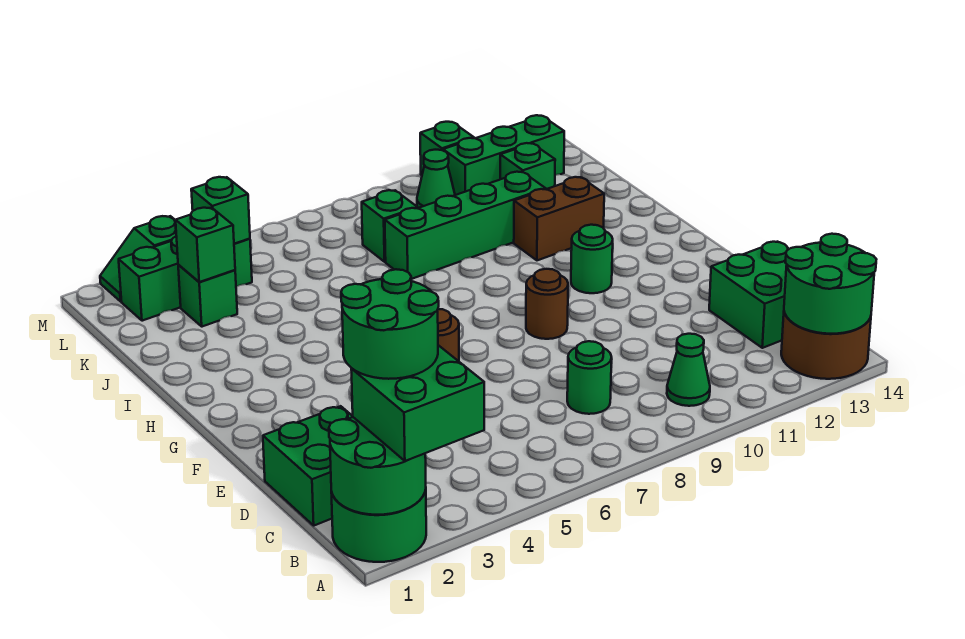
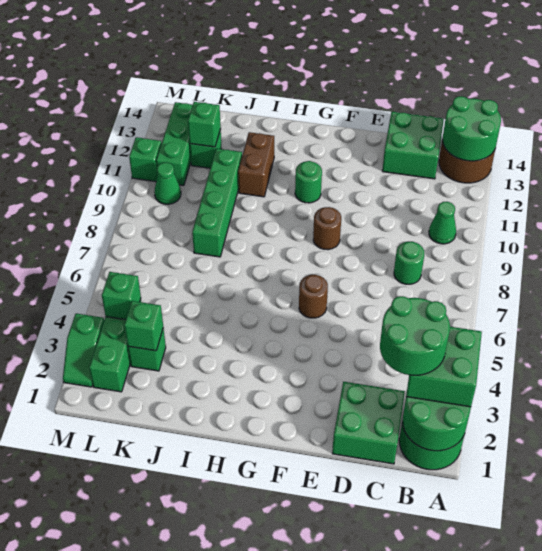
green 1x1 brick [362,190,417,262] -> green 1x1 brick moved to [188,102,221,147]

